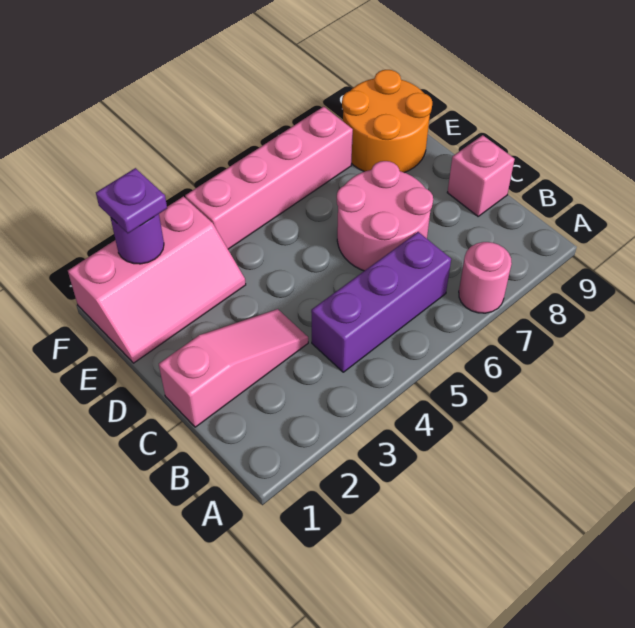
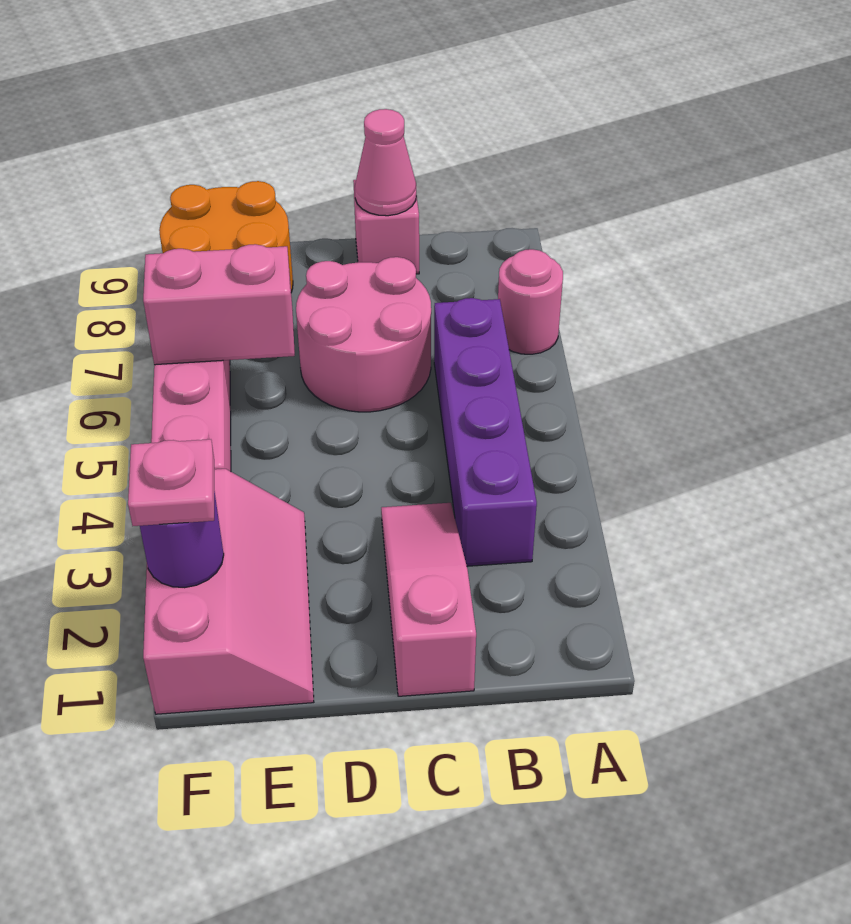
purple 1x3 brick [311,232,451,372] -> purple 1x4 brick [434,298,537,566]
none -> pink 1x1 cone [355,109,416,216]
none -> pink 1x2 brick [143,244,295,365]
purple 1x1 plate [96,168,167,233] -> pink 1x1 plate [128,439,214,526]

